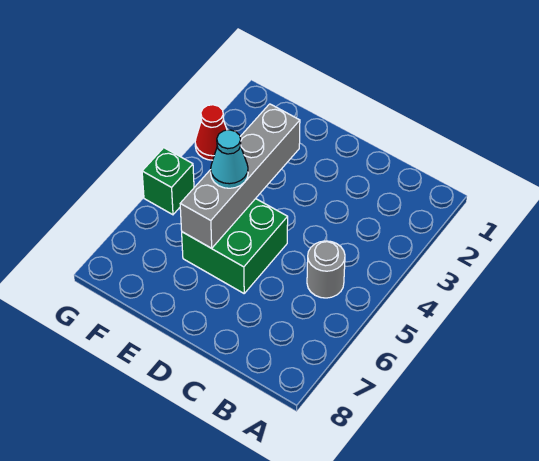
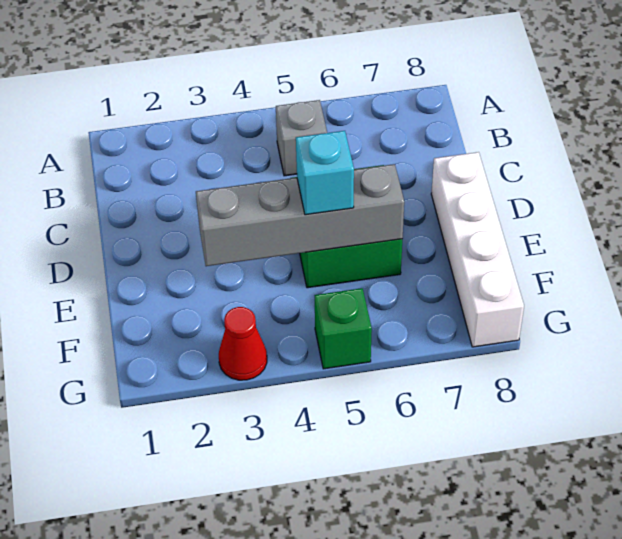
grey 1x1 round brick [307,241,345,298] -> grey 1x1 brick [276,100,327,176]
none -> white 1x4 brick [431,152,524,347]
cyan 1x1 cone [211,130,248,188] -> cyan 1x1 brick [296,131,354,215]

